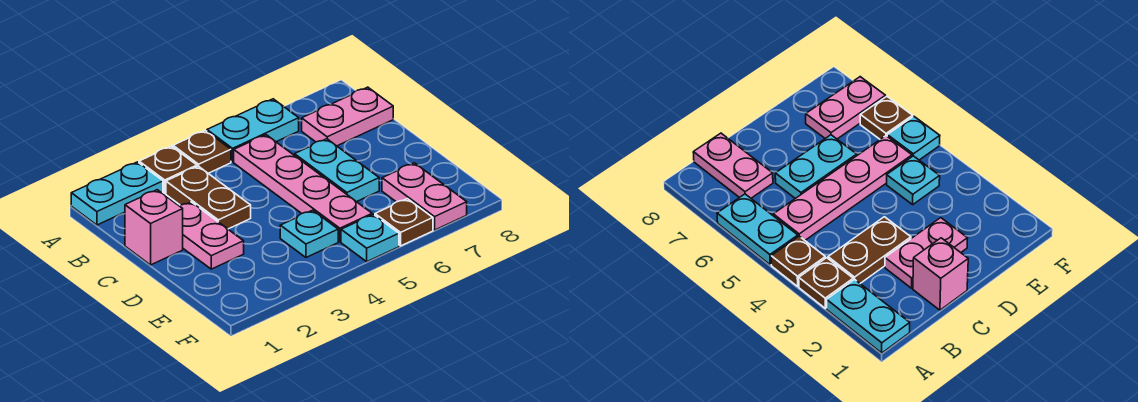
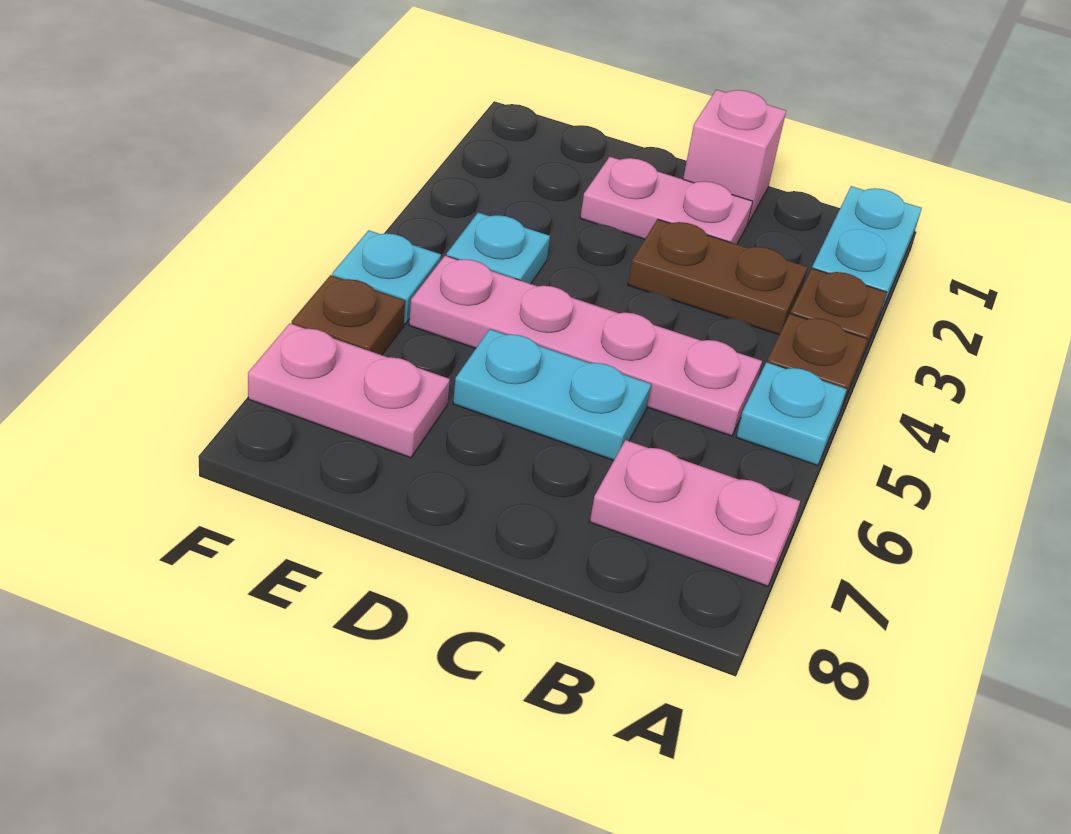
cyan 1x2 plate [207,99,299,162] -> cyan 1x1 plate [736,362,847,466]
pink 1x2 plate [302,87,393,146] -> pink 1x2 plate turned to [590,440,800,586]

